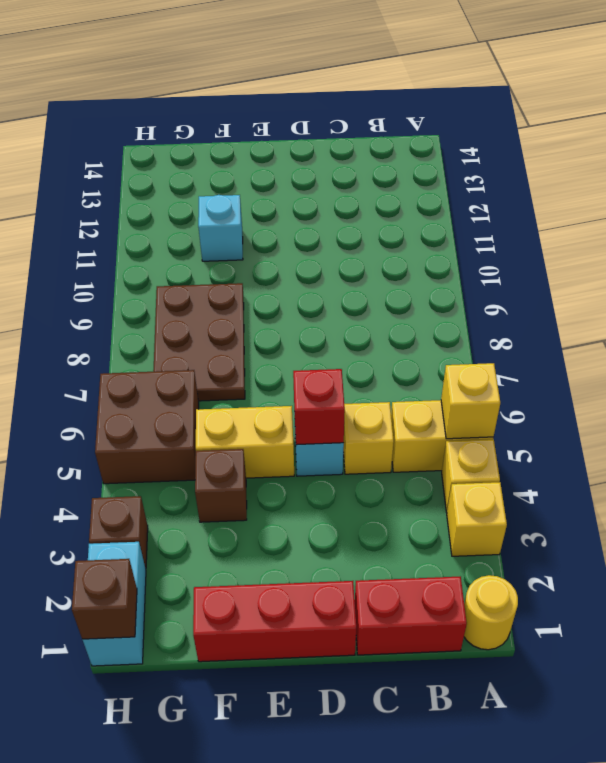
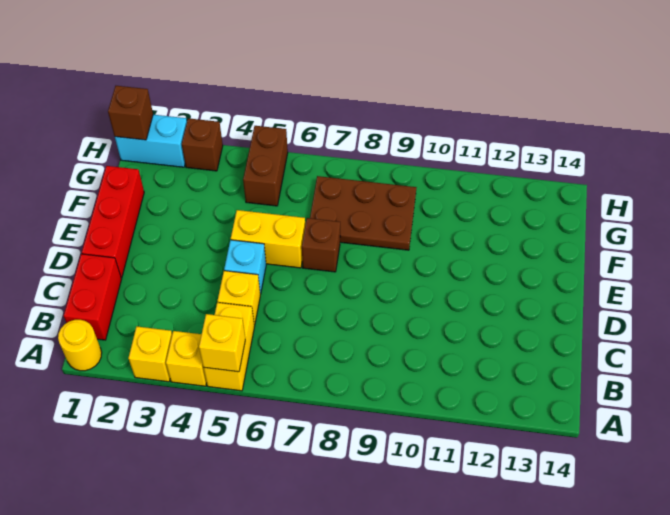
red 1x1 brick [293,369,345,445] -> none
yellow 1x2 brick [196,406,294,478] -> yellow 1x2 brick turned to [231,210,305,268]
brown 1x1 brick [195,449,247,522] -> brown 1x1 brick moved to [302,218,340,272]
cyan 1x1 brick [198,195,243,261] -> none
brown 2x2 brick [95,370,199,484] -> brown 1x2 brick [243,126,288,206]

